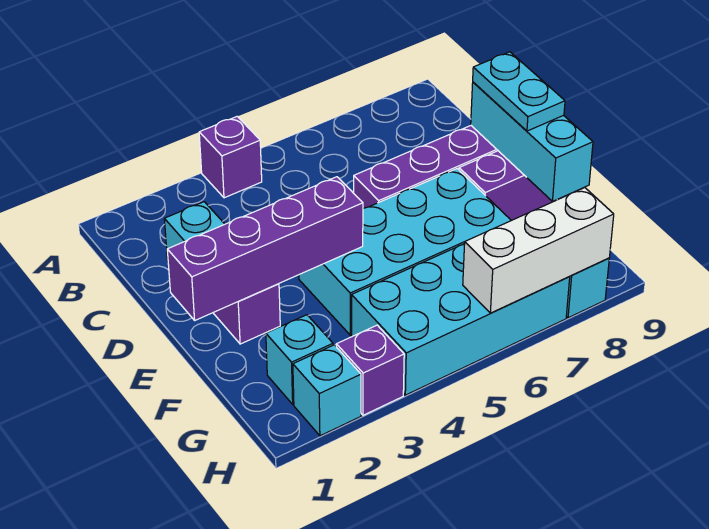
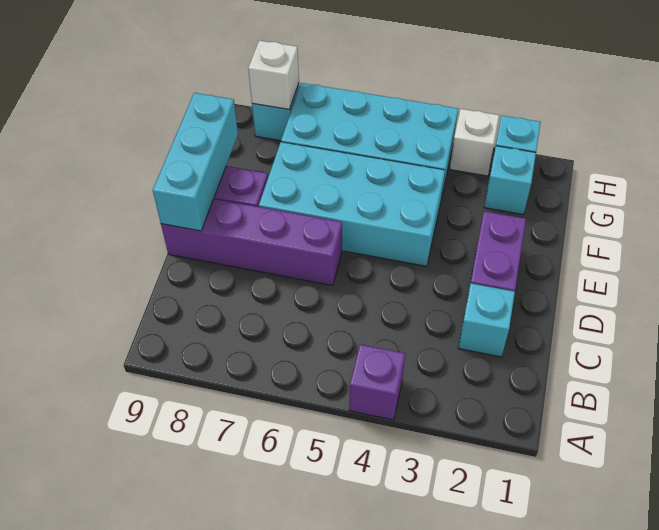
cyan 1x2 plate [473,52,565,131] -> none
purple 1x4 brick [167,177,363,320] -> none
purple 1x1 brick [336,325,404,415] -> white 1x1 brick [450,109,499,176]
white 1x3 brick [463,188,614,313] -> white 1x1 brick [248,40,299,110]

